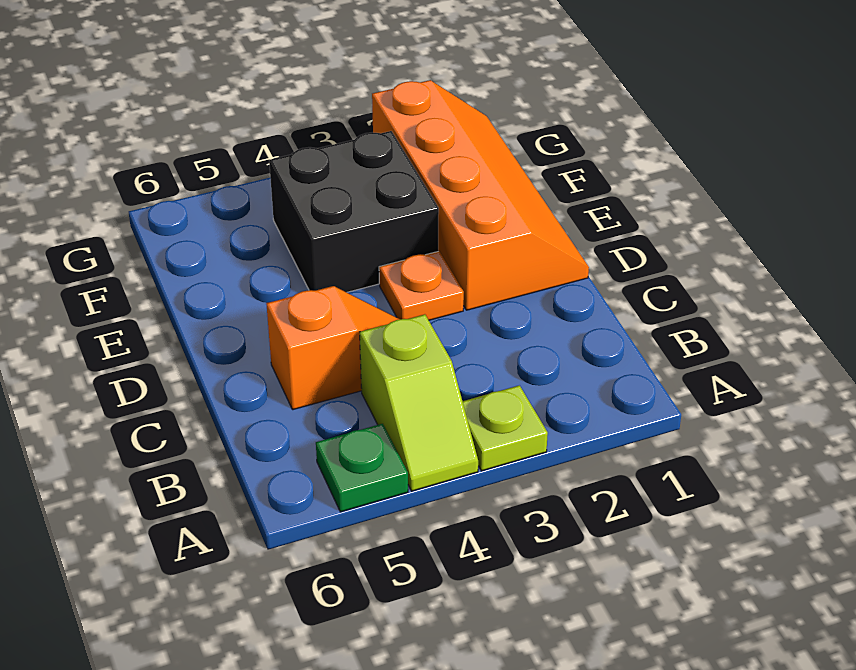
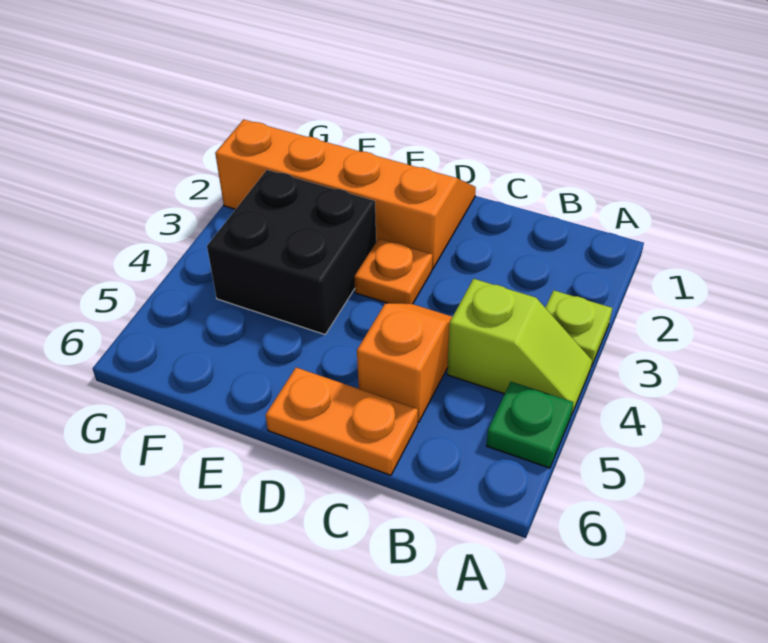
none -> orange 1x2 plate [266,368,418,475]

